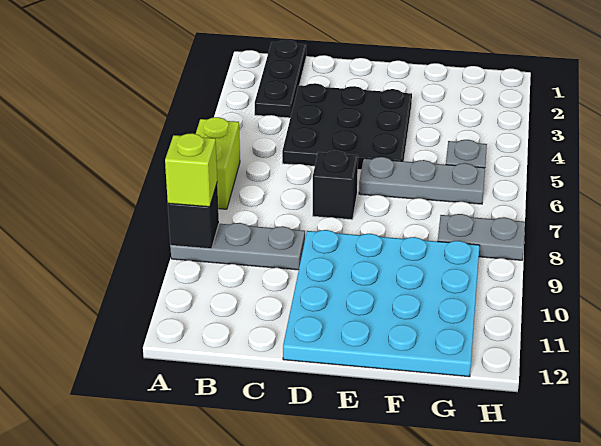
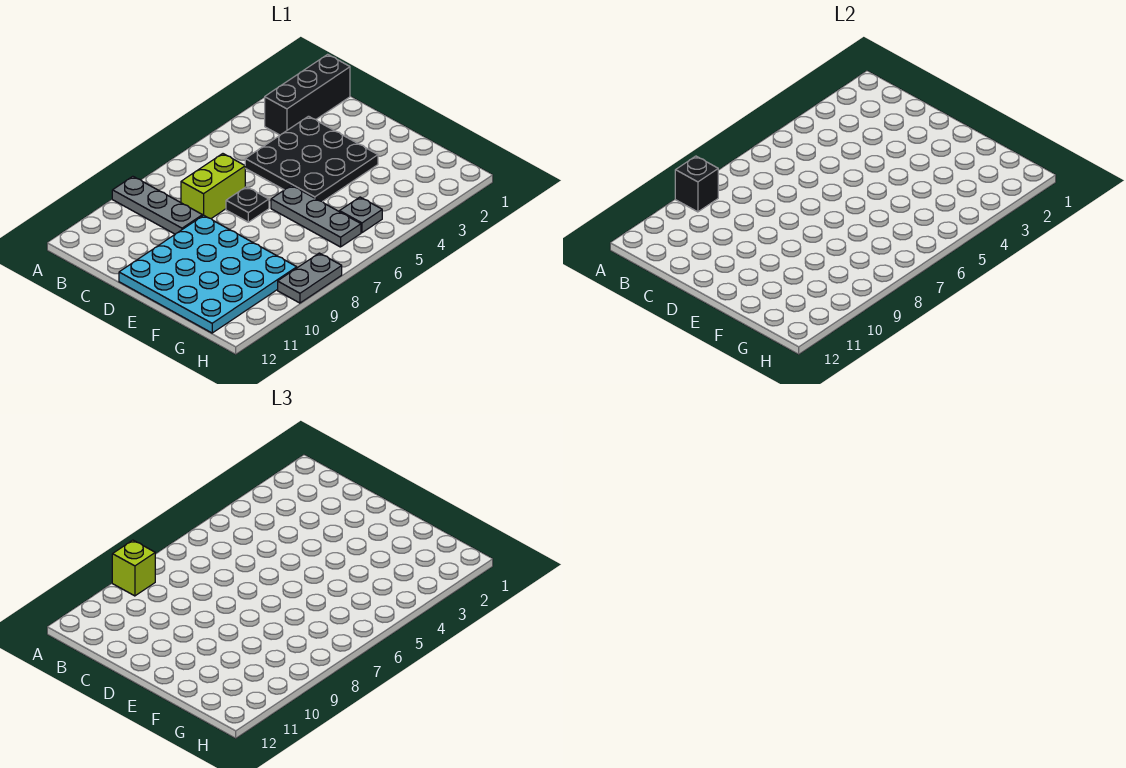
lime 1x2 brick [196,117,240,209] -> lime 1x2 brick moved to [181,154,245,218]
black 1x3 plate [255,40,306,118] -> black 1x3 brick [265,54,350,135]
black 1x1 brick [313,151,358,220] -> black 1x1 plate [226,187,269,222]
grey 1x2 plate [438,214,525,260] -> grey 1x2 plate turned to [278,253,342,303]

